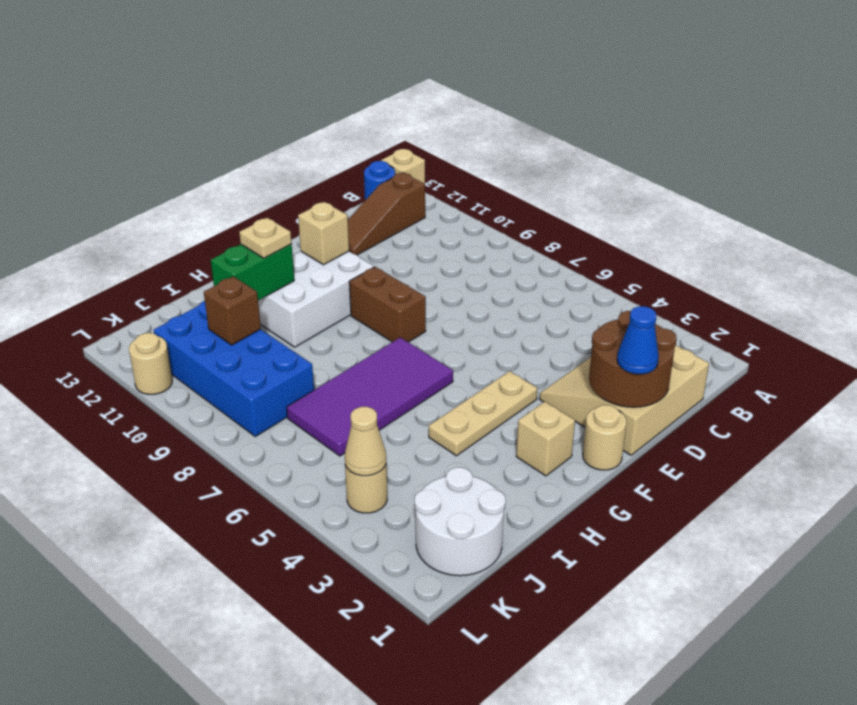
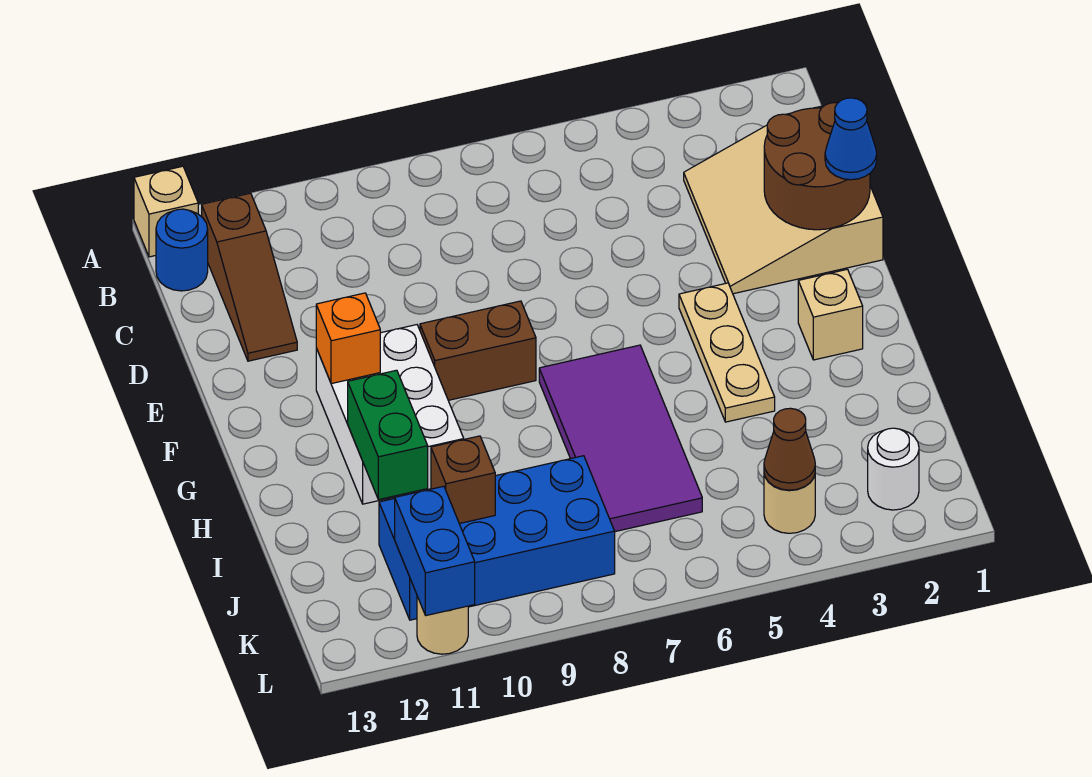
tan 1x1 round brick [583,405,626,470] -> none
tan 1x1 brick [298,202,349,265] -> orange 1x1 brick [316,293,380,384]
tan 1x1 plate [239,218,292,258] -> none
white 2x2 round brick [415,467,506,576] -> white 1x1 round brick [868,428,919,510]
tan 1x1 cone [345,407,386,476] -> brown 1x1 cone [764,408,815,490]
none -> blue 1x2 brick [395,486,475,615]

